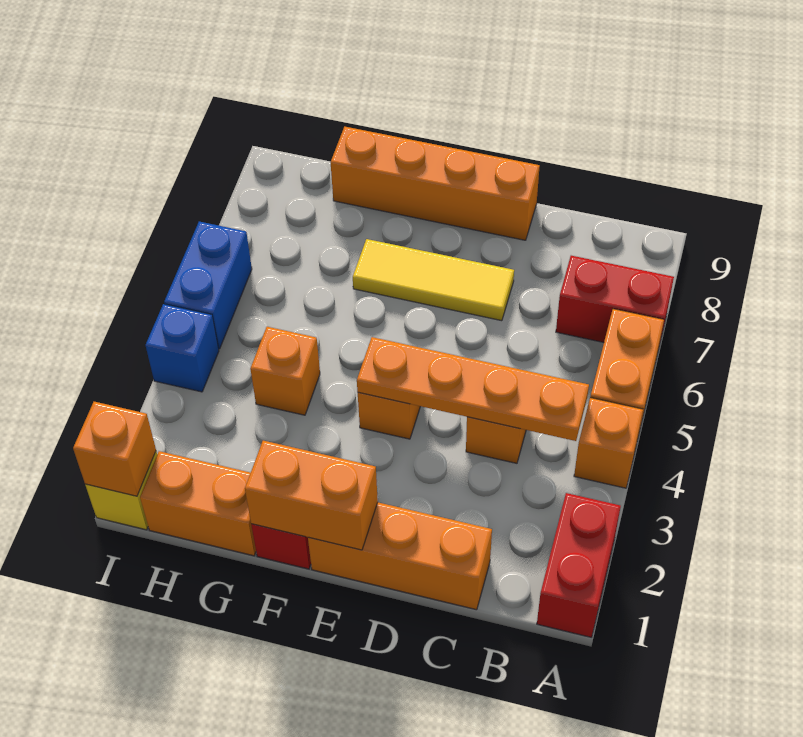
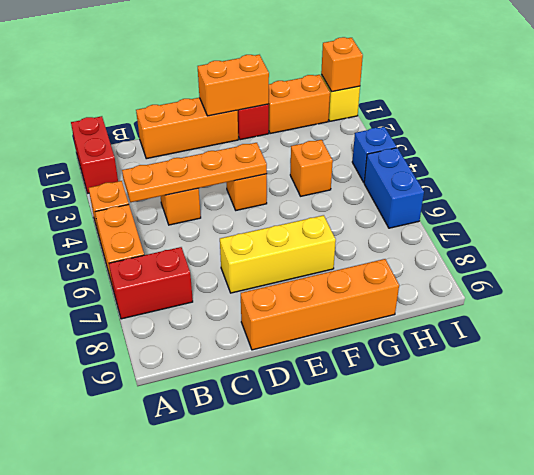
yellow 1x3 tile [353,239,514,321] -> yellow 1x3 brick [220,215,336,293]

